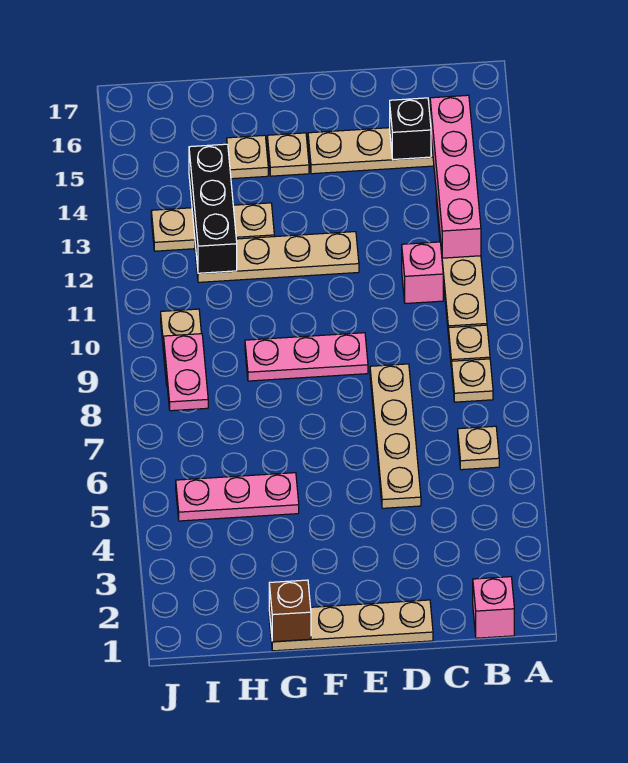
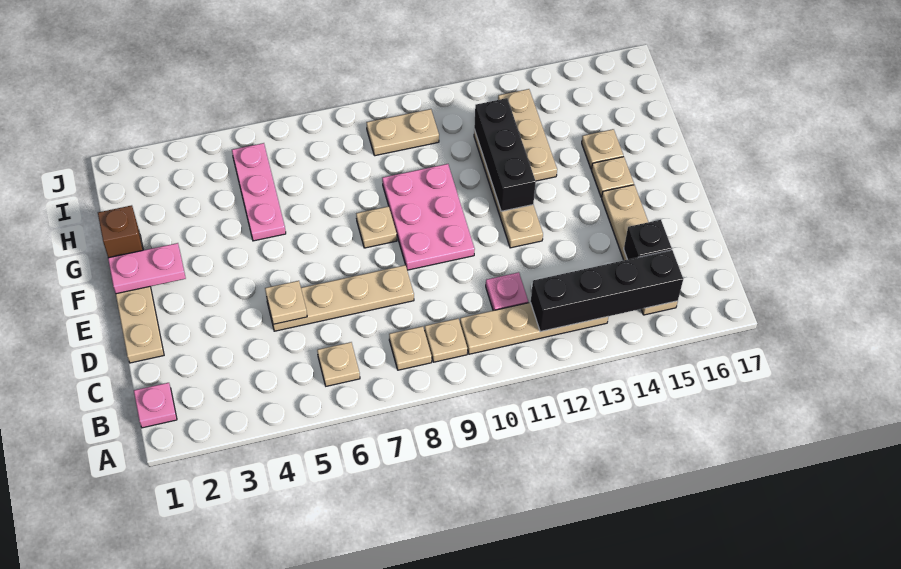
pink 1x1 brick [473,577,514,638] -> pink 1x1 plate [134,383,177,428]
pink 1x4 brick [430,95,481,258] -> black 1x4 brick [531,250,683,332]
pink 1x1 brick [402,242,443,304] -> pink 1x1 plate [486,272,528,311]
none -> tan 1x1 plate [265,281,307,324]
pink 1x3 plate [245,333,368,381] -> pink 2x3 plate [382,164,475,270]
none -> tan 1x1 plate [356,206,397,248]
black 1x3 brick [189,144,237,273] -> black 1x3 brick turned to [474,98,536,211]
pink 1x2 plate [164,334,208,411] -> pink 1x2 plate moved to [108,243,186,294]

